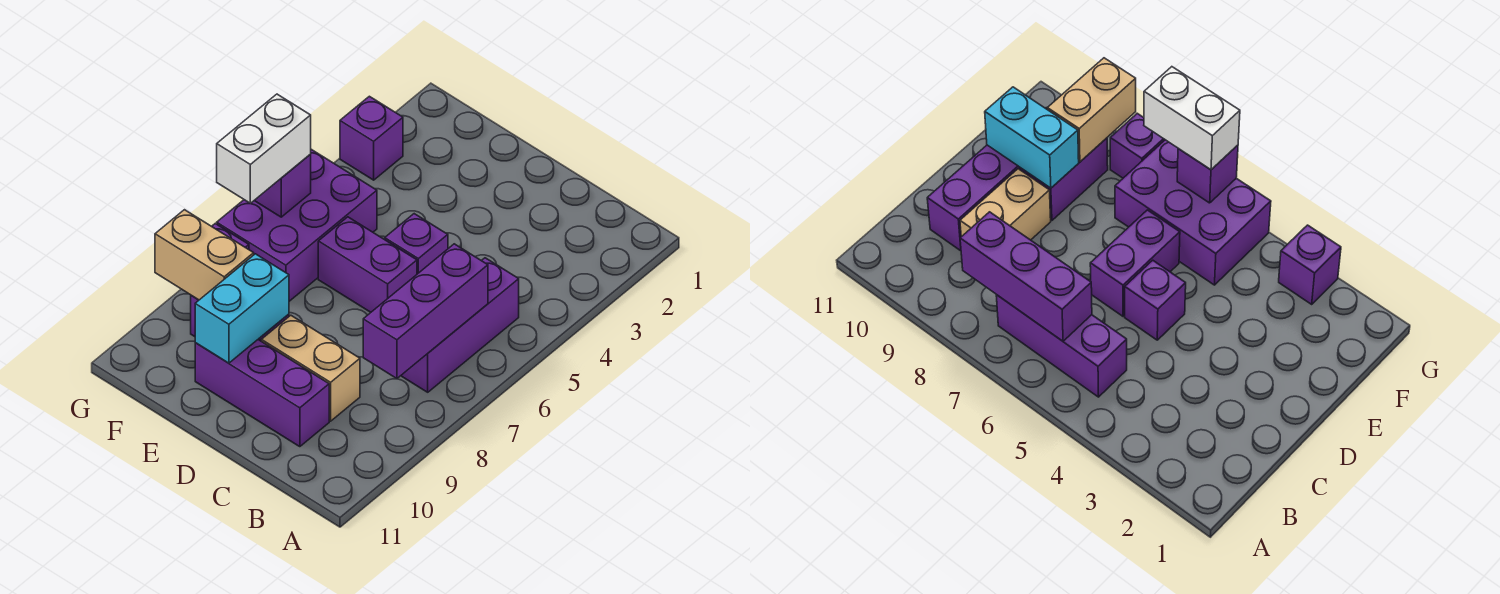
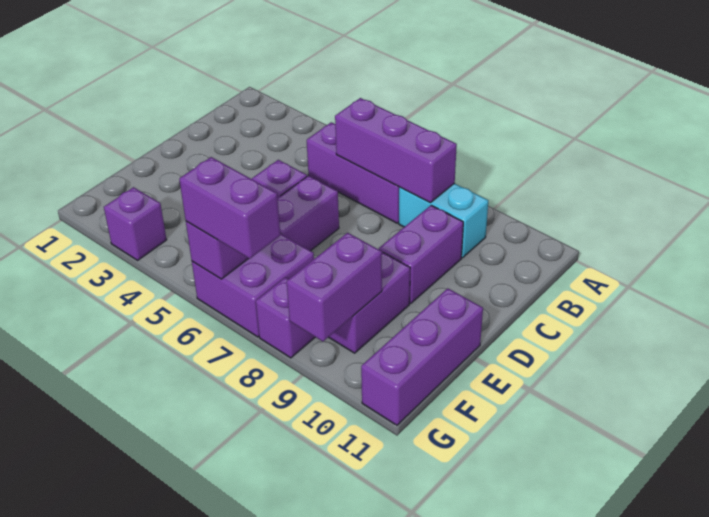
tan 1x2 brick [261,315,360,421] -> purple 1x2 brick [379,205,463,304]
purple 1x3 brick [195,340,329,447] -> purple 1x3 brick moved to [361,288,483,425]
cyan 1x2 brick [195,254,289,363] -> cyan 1x2 brick moved to [399,183,488,258]
purple 2x3 brick [217,149,377,301] -> purple 2x2 brick [192,234,314,337]
tan 1x2 brick [155,210,254,300] -> purple 1x2 brick [286,233,382,342]
white 1x2 brick [217,94,311,204] -> purple 1x2 brick [179,157,280,259]

